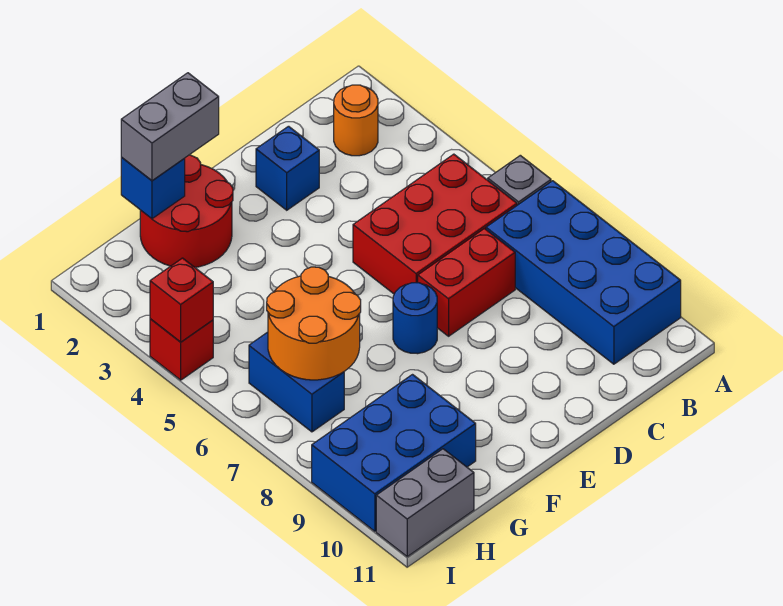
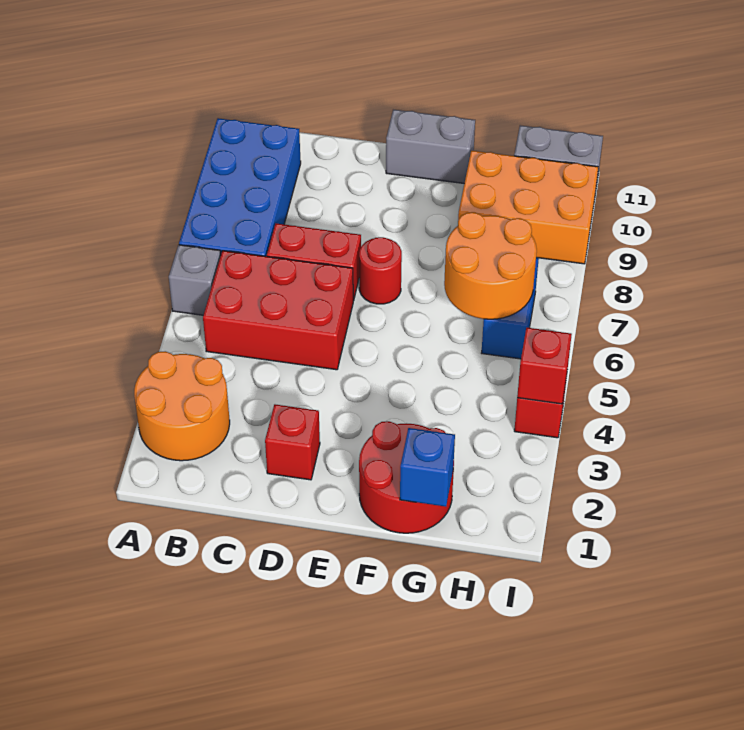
orange 1x1 round brick [334,85,378,156] -> orange 2x2 round brick [134,351,230,461]
blue 1x1 brick [256,126,319,210] -> red 1x1 brick [265,404,320,480]
blue 1x1 round brick [393,283,437,354] -> red 1x1 round brick [359,237,402,304]
grey 1x2 brick [121,73,219,181] -> grey 1x2 brick moved to [386,110,475,183]
blue 2x3 brick [312,375,476,531] -> orange 2x3 brick [458,151,598,264]

